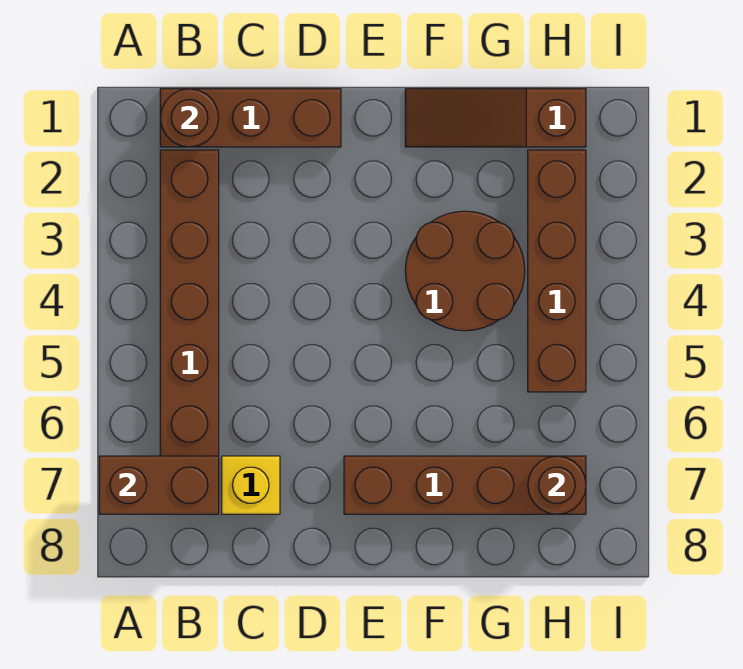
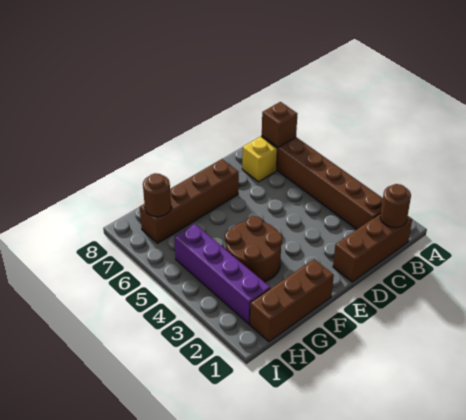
brown 1x2 brick [99,456,219,514] -> brown 1x1 brick [262,102,297,148]
brown 1x3 slope [405,89,586,147] -> brown 1x3 brick [250,259,334,342]
brown 1x4 brick [528,150,586,392] -> purple 1x4 brick [174,224,270,324]

